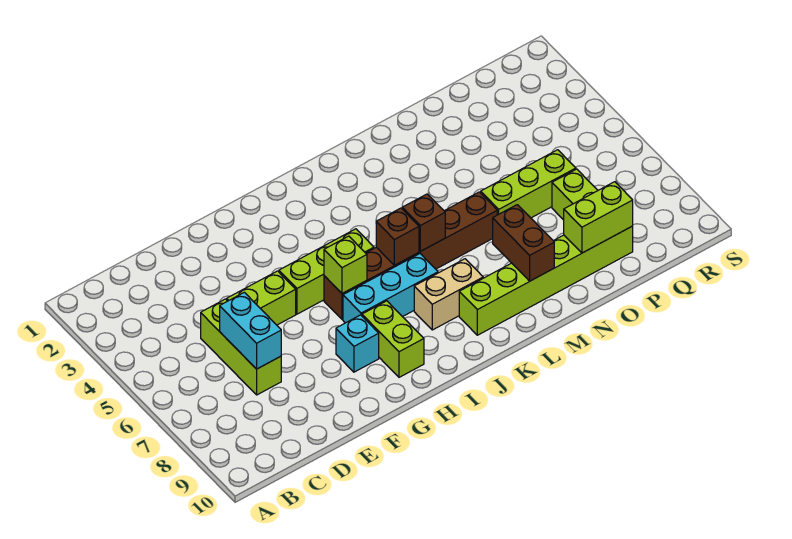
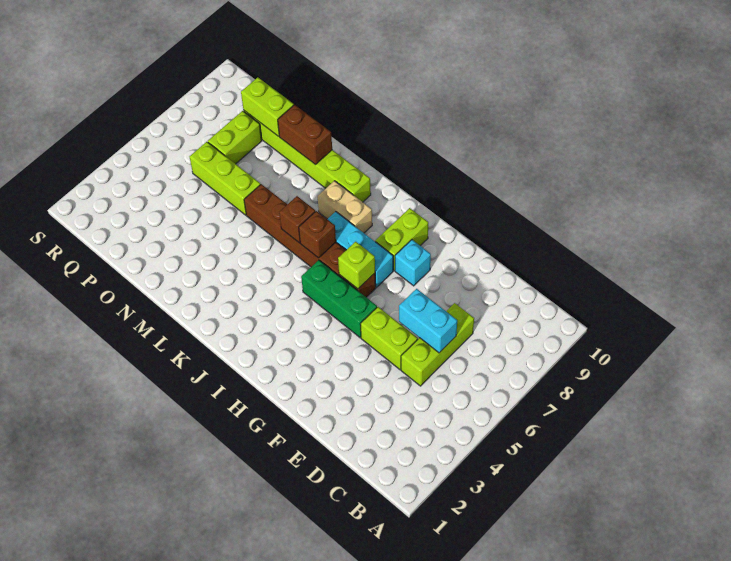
cyan 1x2 brick [220,292,281,369] -> cyan 1x2 brick turned to [399,289,457,353]
lime 1x3 brick [279,229,374,314] -> green 1x3 brick [301,260,377,338]
brown 1x2 brick [493,205,554,281] -> brown 1x2 brick turned to [278,105,332,165]

